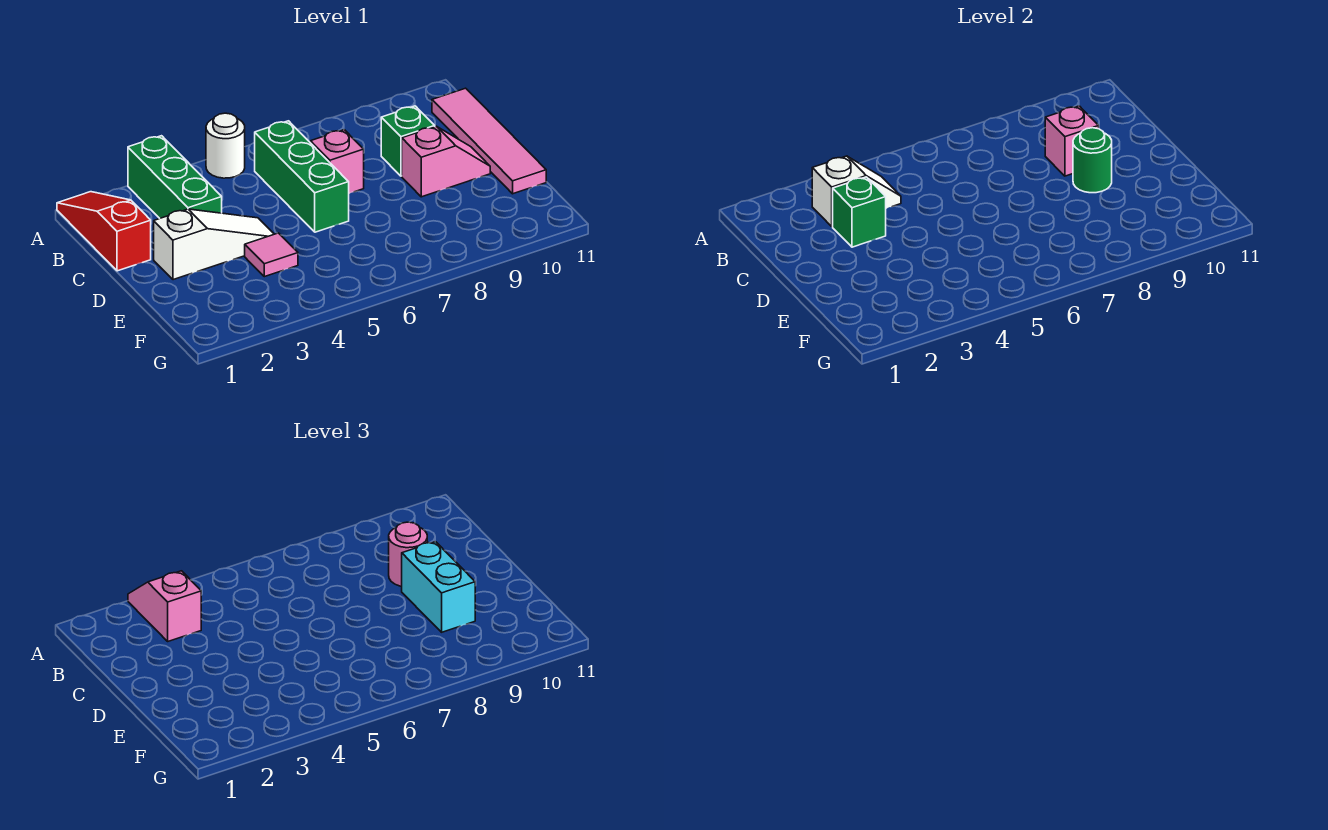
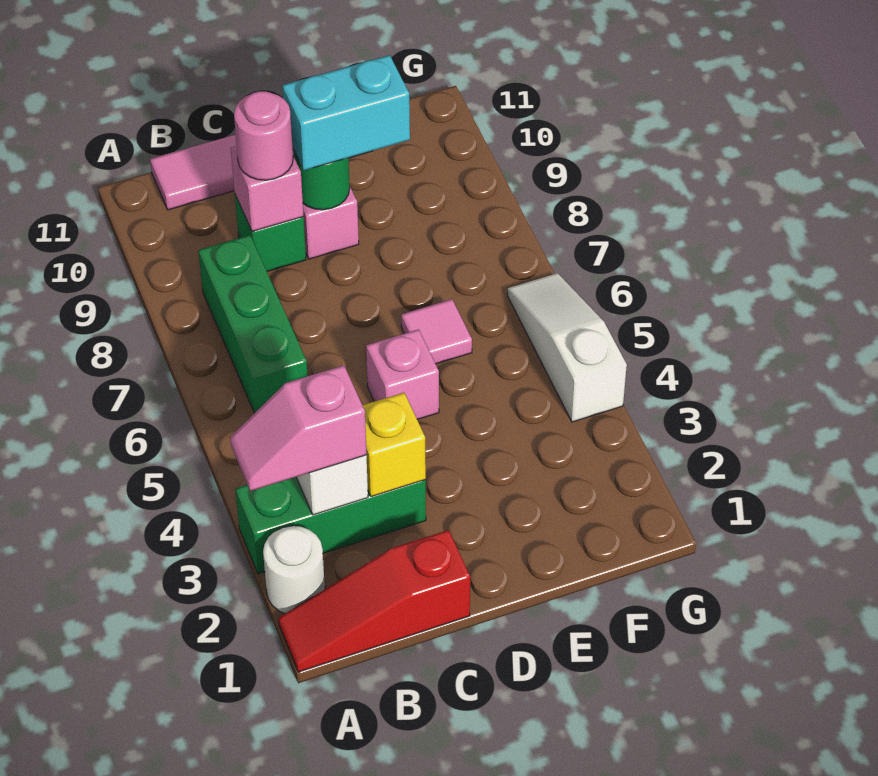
white 1x1 round brick [206,113,245,178] -> white 1x1 round brick moved to [263,526,325,613]
green 1x3 brick [255,121,349,232] -> green 1x3 brick turned to [198,235,308,413]
green 1x1 brick [833,177,886,247] -> yellow 1x1 brick [363,393,426,497]
pink 1x1 brick [311,130,364,193] -> pink 1x1 brick moved to [366,329,439,419]
white 1x3 slope [154,209,274,280] -> white 1x3 slope moved to [508,273,627,422]
pink 1x1 tile [245,233,298,277] -> pink 1x1 tile moved to [401,299,472,364]

